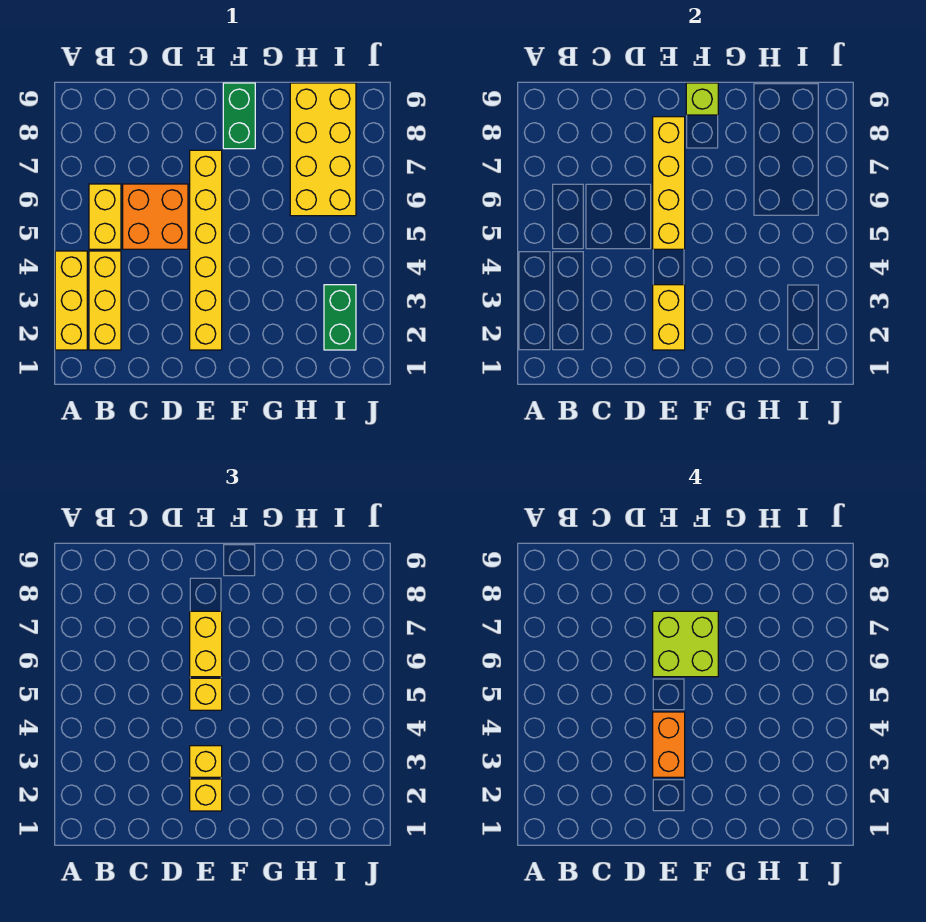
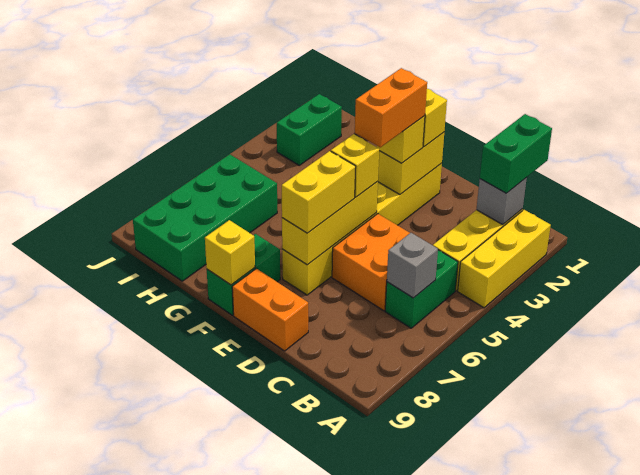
none -> green 1x2 brick [480,114,552,193]
none -> grey 1x1 brick [476,178,527,225]
yellow 1x2 brick [89,184,121,249] -> green 1x2 brick [385,250,458,328]
none -> grey 1x1 brick [387,233,438,298]
none -> orange 1x2 brick [232,269,308,351]
yellow 1x4 brick [653,117,685,249] -> yellow 1x3 brick [282,181,378,265]
lime 2x2 brick [653,611,718,677] -> none
lime 1x1 brick [686,83,718,115] -> yellow 1x1 brick [205,220,255,285]
yellow 2x4 brick [290,83,356,216] -> green 2x4 brick [133,154,277,281]

